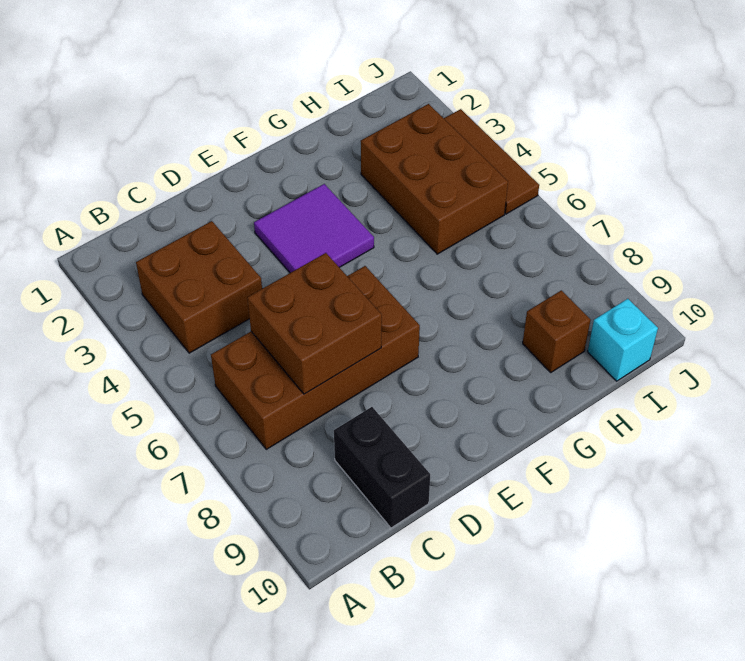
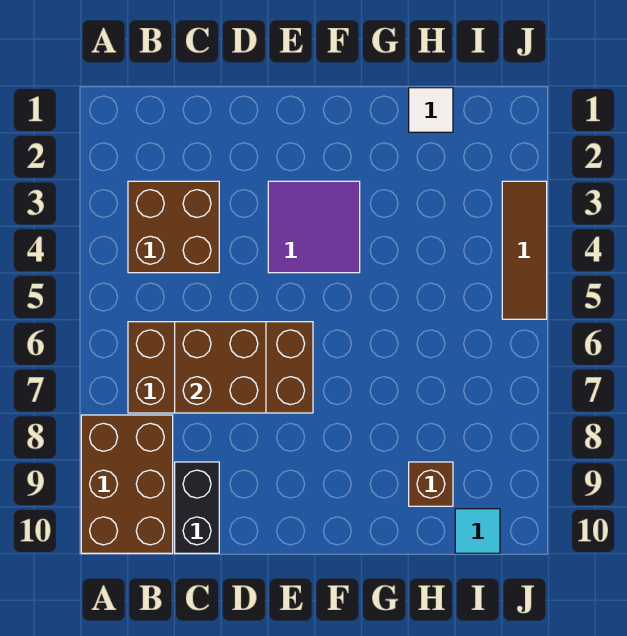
none -> white 1x1 tile [409,88,453,132]
brown 2x3 brick [361,104,508,254] -> brown 2x3 brick moved to [81,415,173,553]
cyan 1x1 brick [588,299,658,381] -> cyan 1x1 tile [455,509,500,553]

